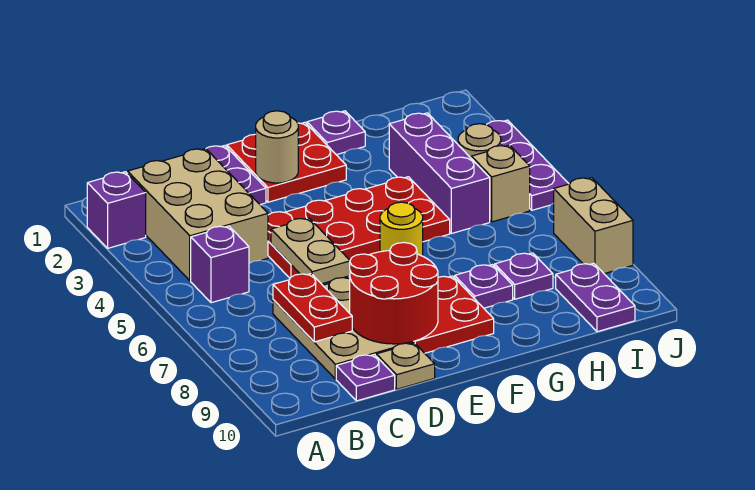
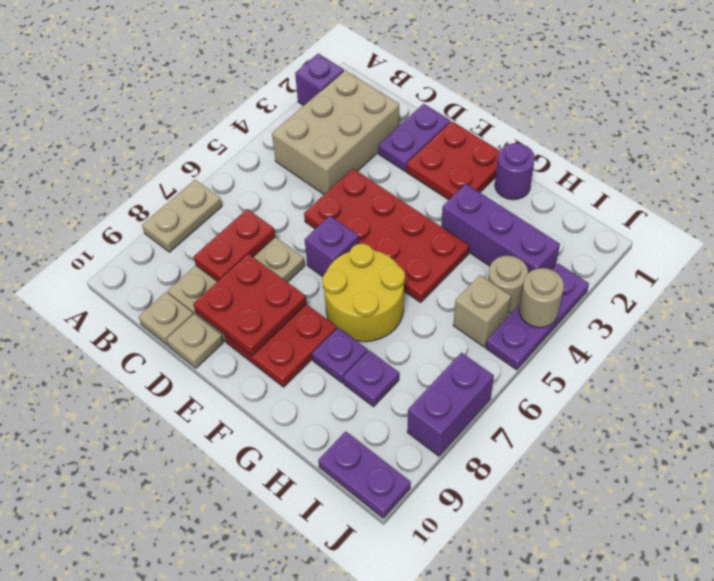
purple 1x1 brick [191,226,249,303] -> purple 1x1 brick moved to [305,216,359,277]
purple 1x1 plate [336,355,395,401] -> tan 1x1 plate [139,292,193,345]
tan 1x2 plate [271,218,350,284] -> tan 1x2 plate moved to [142,180,222,252]
red 2x2 round brick [350,243,438,344] -> red 2x2 plate [193,254,306,356]
tan 1x1 round brick [256,111,298,183] -> tan 1x1 round brick moved to [519,268,564,328]
yellow 1x1 round brick [380,202,423,256] -> yellow 2x2 round brick [322,244,405,342]
purple 1x1 plate [307,111,365,155] -> purple 1x1 round brick [495,143,535,200]
purple 1x3 brick [389,113,490,234] -> purple 1x3 brick turned to [441,184,560,273]
purple 1x2 plate [556,263,635,332] -> purple 1x2 plate turned to [318,431,410,518]
tan 1x2 brick [554,178,633,274] -> purple 1x2 brick [407,352,494,456]

